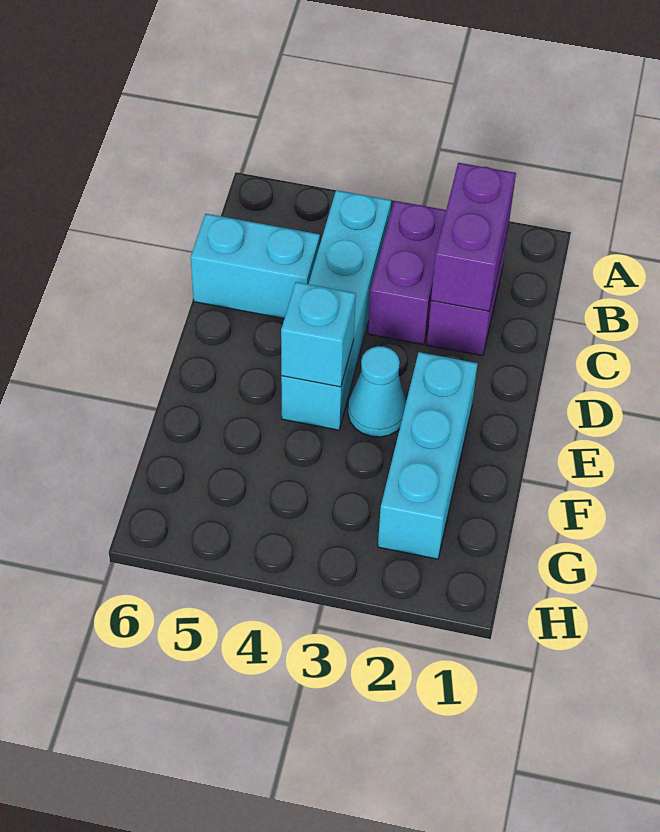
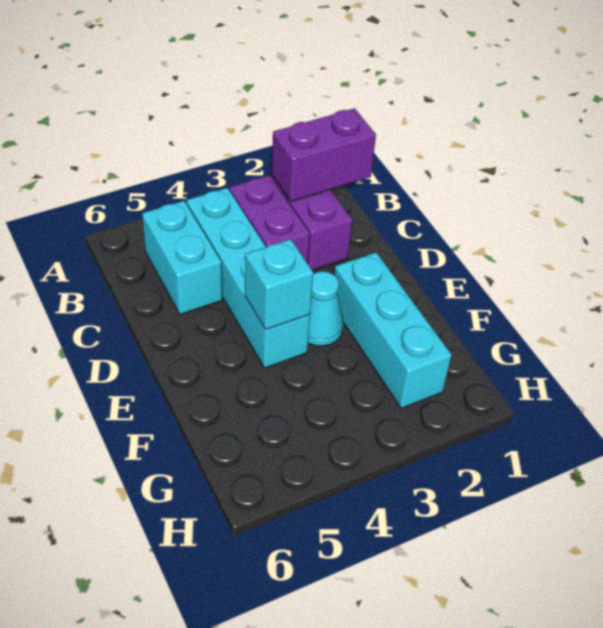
purple 1x2 brick [431,163,516,311] -> purple 1x2 brick turned to [272,108,376,201]
cyan 1x2 brick [191,214,320,318] -> cyan 1x2 brick turned to [142,201,222,314]

